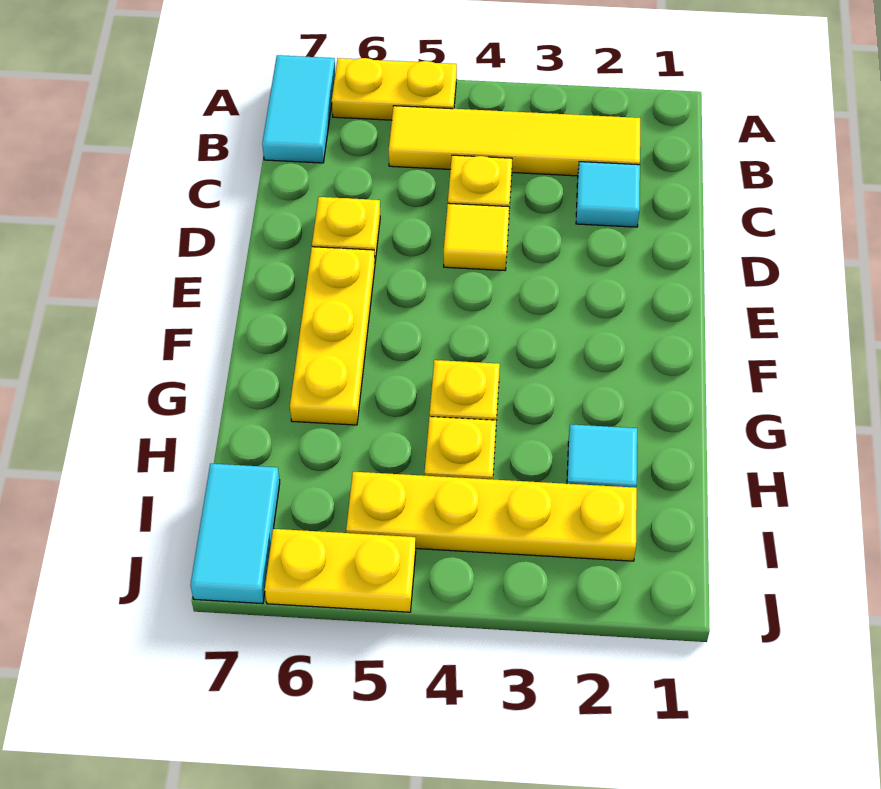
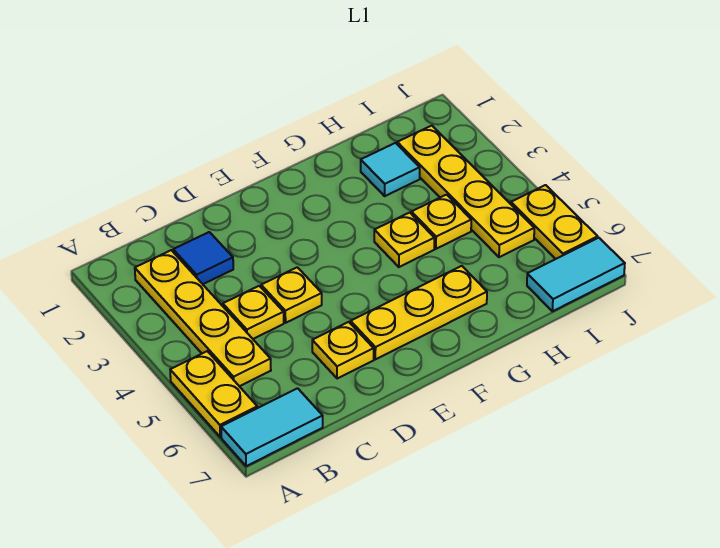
yellow 1x4 tile [389,106,640,176] -> yellow 1x4 plate [135,250,271,386]
cyan 1x1 tile [576,162,640,227] -> blue 1x1 tile [173,232,233,284]
yellow 1x1 tile [444,203,509,270] -> yellow 1x1 plate [261,267,322,323]

